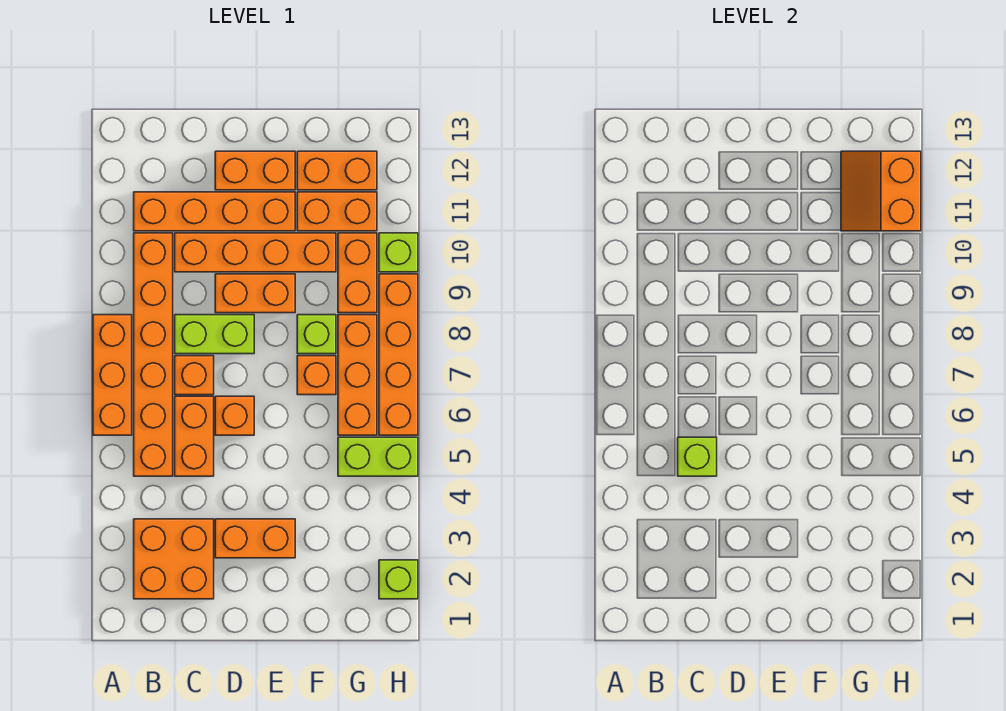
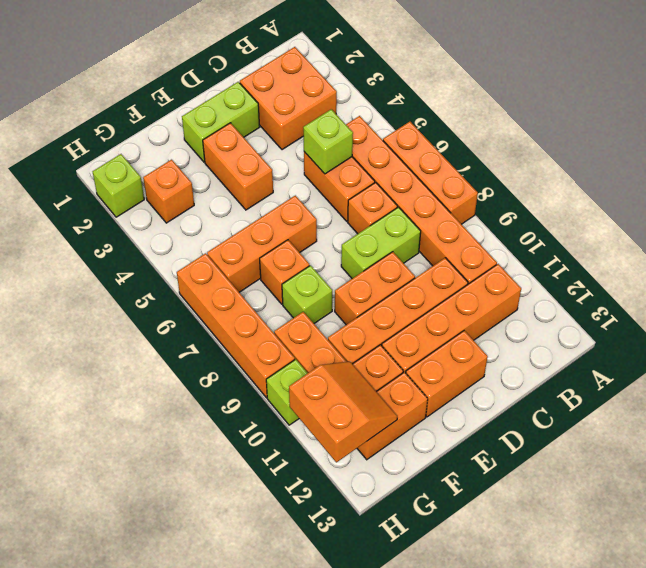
orange 1x2 brick [215,519,295,558] -> orange 1x2 brick turned to [203,123,273,210]
orange 1x1 brick [215,396,254,435] -> orange 1x1 brick moved to [143,160,194,223]
lime 1x2 brick [338,437,418,476] -> lime 1x2 brick moved to [182,82,260,162]
orange 1x3 brick [338,315,377,435] -> orange 1x3 brick turned to [207,196,317,292]

